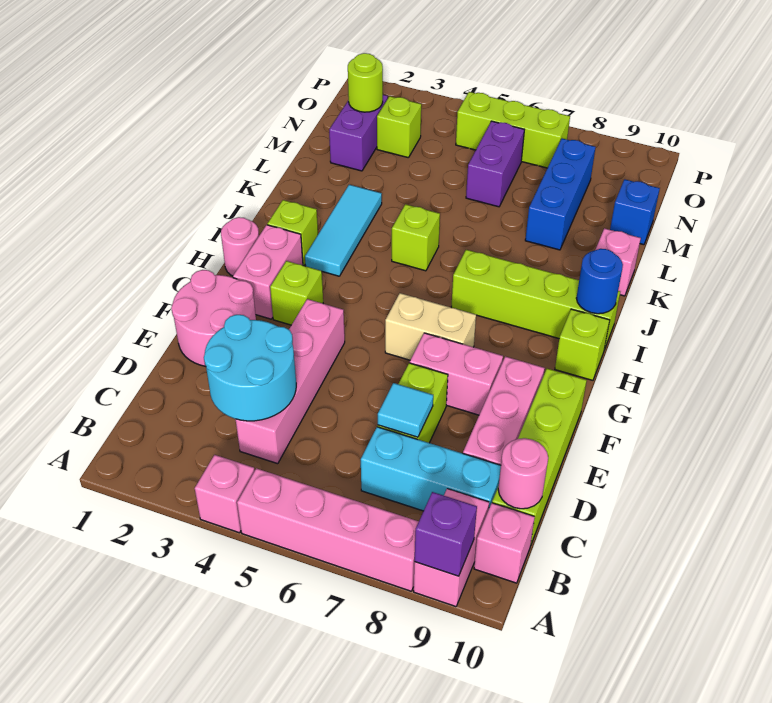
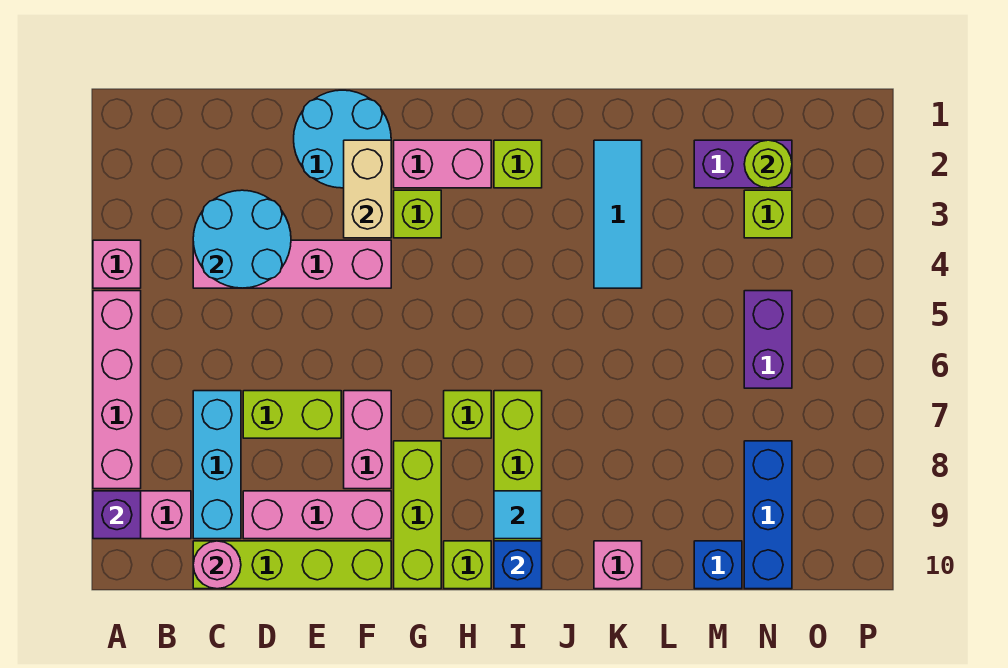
pink 1x1 brick [474,503,535,583] -> none
cyan 1x1 tile [378,383,433,437] -> cyan 1x1 tile moved to [494,491,542,539]
pink 2x2 round brick [171,270,256,366] -> cyan 2x2 round brick [294,90,391,188]
tan 1x2 brick [385,293,476,360] -> tan 1x2 brick moved to [344,140,391,238]
pink 1x1 round brick [221,217,259,276] -> none
cyan 1x3 tile [305,185,382,276] -> cyan 1x3 tile turned to [594,140,642,288]
blue 1x1 round brick [576,249,623,314] -> blue 1x1 brick [494,541,542,589]
lime 1x1 brick [392,204,440,271] -> lime 1x1 brick moved to [444,391,491,438]
blue 1x3 brick [525,139,596,250] -> blue 1x3 brick turned to [744,441,792,589]
purple 1x2 brick [466,121,524,207] -> purple 1x2 brick turned to [744,291,792,388]
lime 1x3 brick [456,92,570,168] -> lime 1x3 brick moved to [394,441,441,589]

